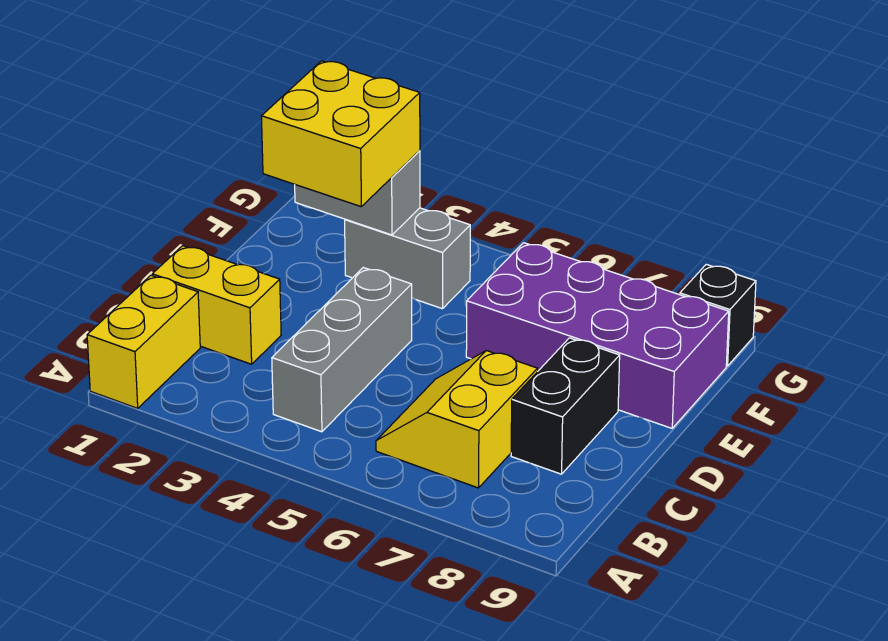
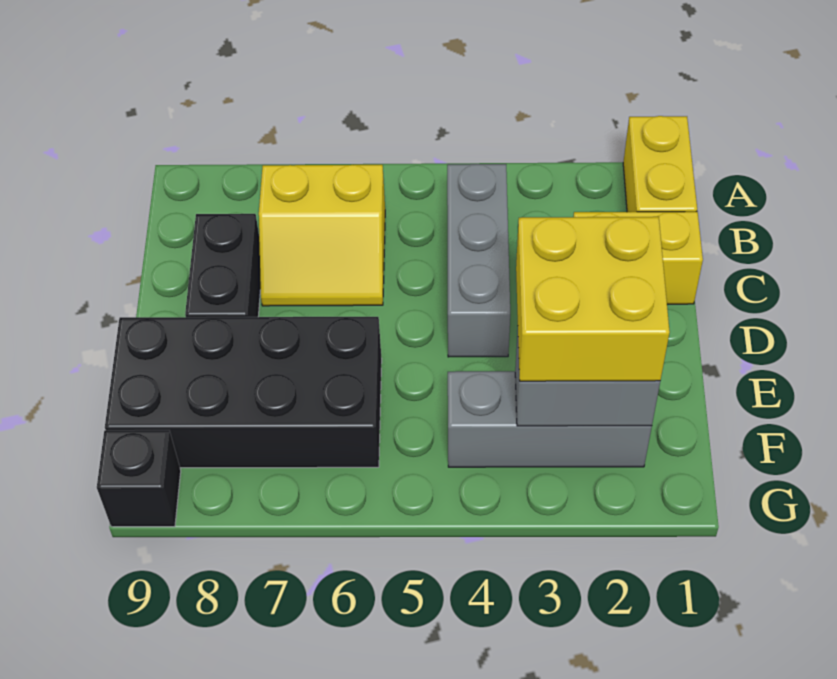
yellow 2x2 slope [376,351,538,488] -> yellow 2x2 slope turned to [259,165,385,306]
purple 2x4 brick [466,243,729,428] -> black 2x4 brick [105,317,382,468]
grey 1x2 brick [345,208,470,309] -> grey 1x3 brick [448,371,652,467]

